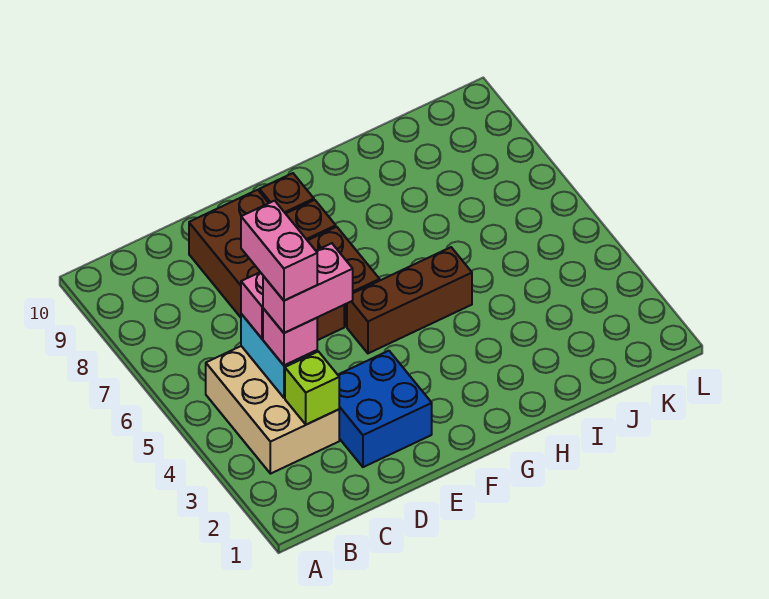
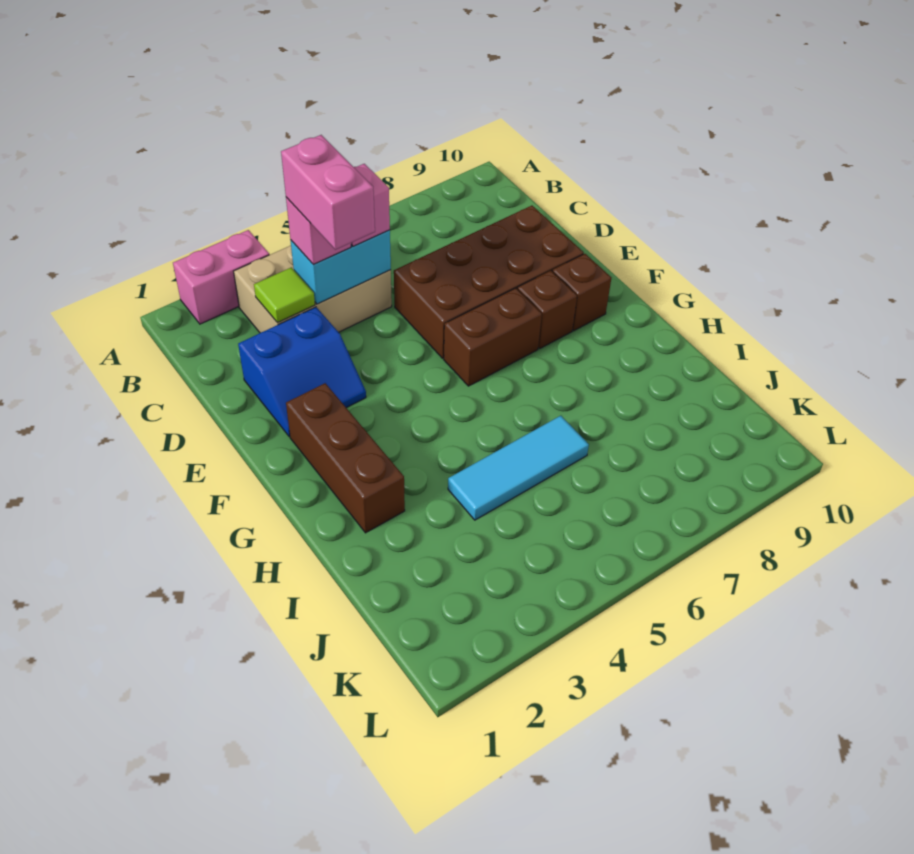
lime 1x1 brick [285,352,339,425] -> lime 1x1 tile [254,267,315,323]
pink 1x2 brick [241,201,317,301] -> pink 1x2 brick moved to [173,230,269,324]
blue 2x2 brick [338,351,432,467] -> blue 2x2 slope [238,307,366,437]
brown 1x3 brick [347,247,472,353] -> brown 1x3 brick moved to [286,383,405,533]
none -> cyan 1x3 tile [448,416,589,520]

